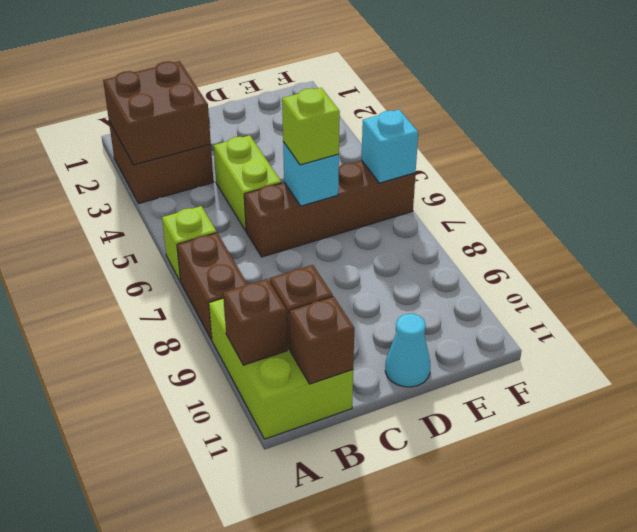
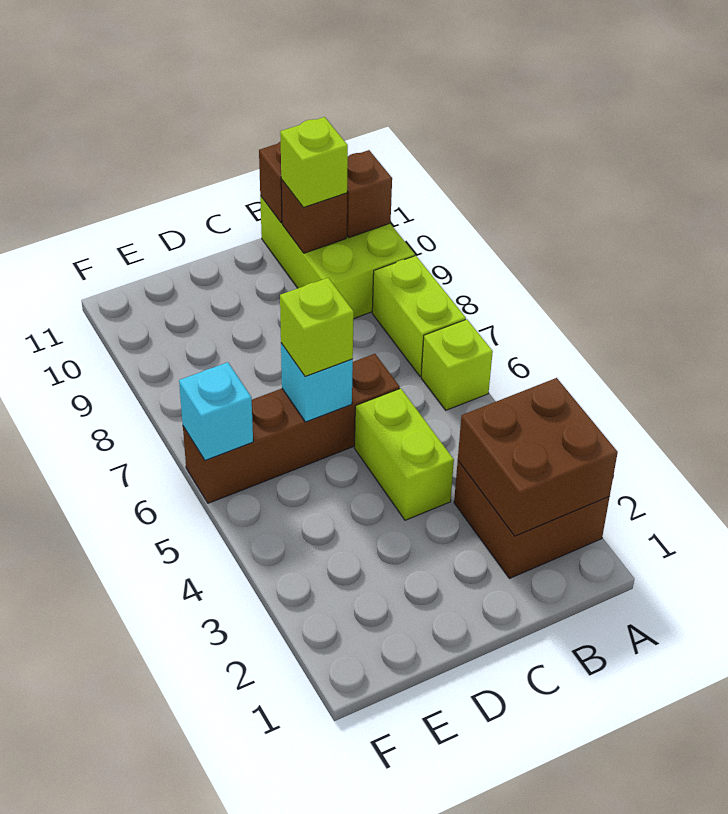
brown 1x2 brick [177,233,247,340] -> lime 1x2 brick [372,256,466,377]
none -> lime 1x1 brick [280,117,348,208]
cyan 1x1 cone [385,314,430,387] -> none

